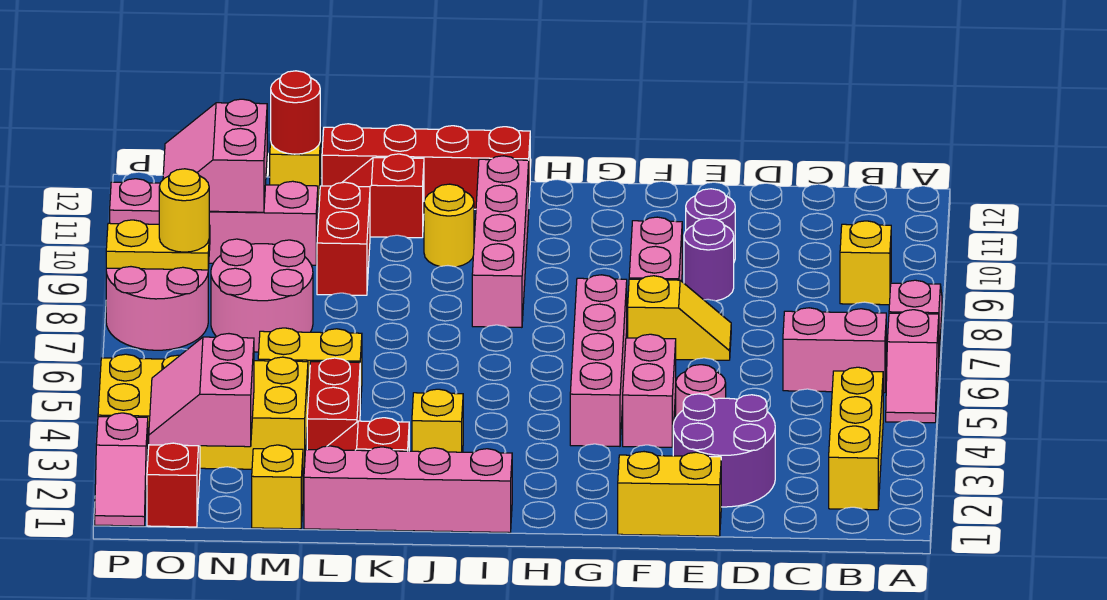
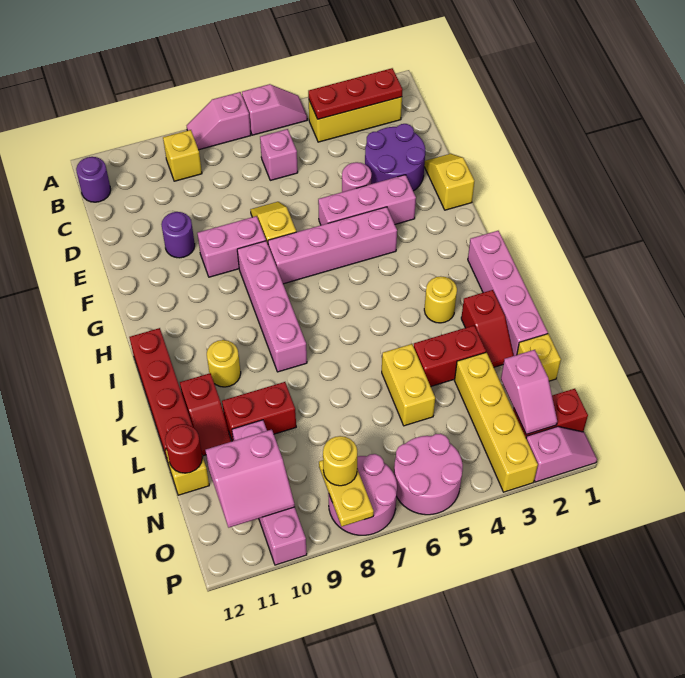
none -> red 1x3 plate [308,68,402,119]
pink 1x2 brick [783,308,886,393] -> pink 1x1 brick [260,129,298,180]
yellow 1x2 brick [618,452,721,536] -> yellow 1x2 slope [424,154,474,210]
purple 1x1 round brick [684,218,734,301] -> purple 1x1 round brick moved to [76,157,111,202]
pink 1x2 brick [623,334,676,447] -> pink 1x3 brick [318,175,416,225]
pink 1x4 brick [472,156,529,327] -> pink 1x4 brick turned to [237,241,307,372]
yellow 1x1 brick [412,389,463,452] -> yellow 1x1 round brick [424,276,457,323]
yellow 2x4 brick [98,354,308,470] -> yellow 1x4 brick [455,352,538,492]
pink 2x2 round brick [211,239,313,352] -> pink 2x2 round brick moved to [394,434,463,515]
pink 2x2 slope [149,334,254,447] -> pink 1x2 slope [501,350,557,434]

